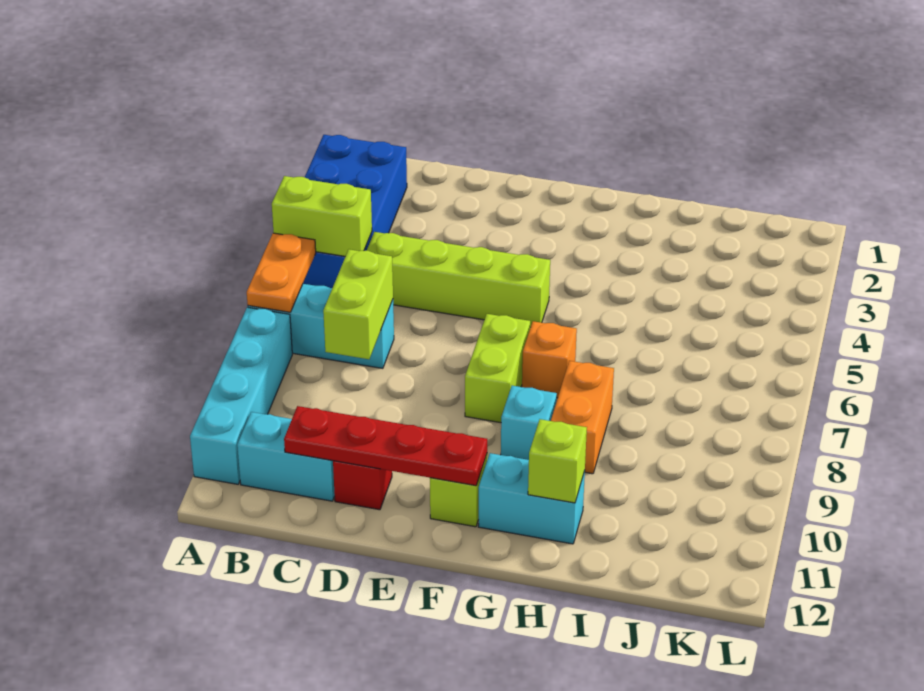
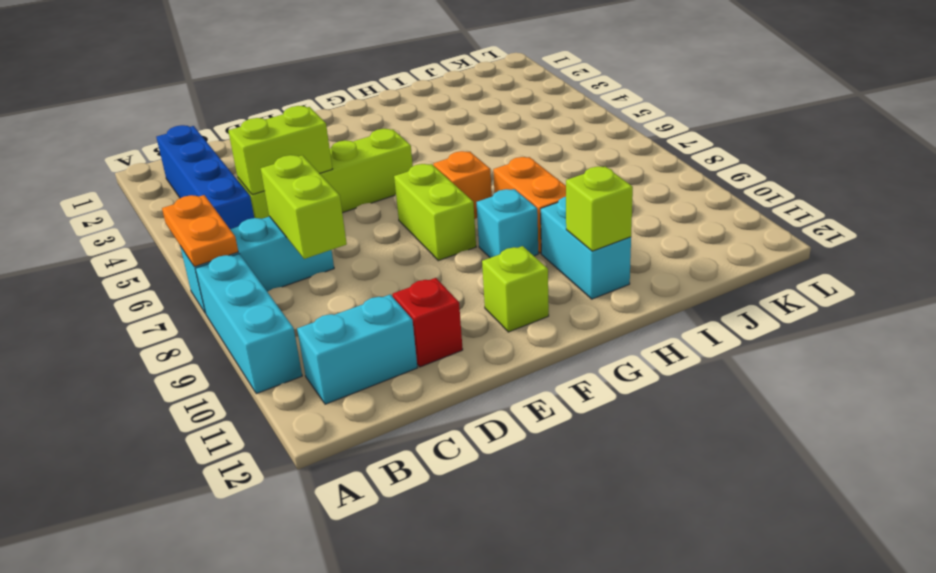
blue 2x4 brick [303,135,407,288] -> blue 1x4 brick [156,125,254,229]
lime 1x2 brick [272,176,372,256] -> lime 1x2 brick moved to [228,106,332,195]
cyan 1x4 brick [190,307,292,484] -> cyan 1x3 brick [195,254,302,394]
red 1x4 plate [284,406,487,486] -> none
cyan 1x2 brick [478,453,585,544] -> cyan 1x2 brick turned to [541,197,631,299]

